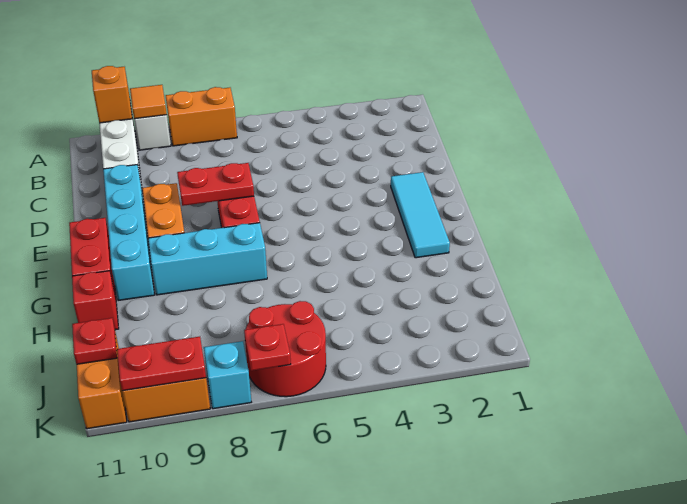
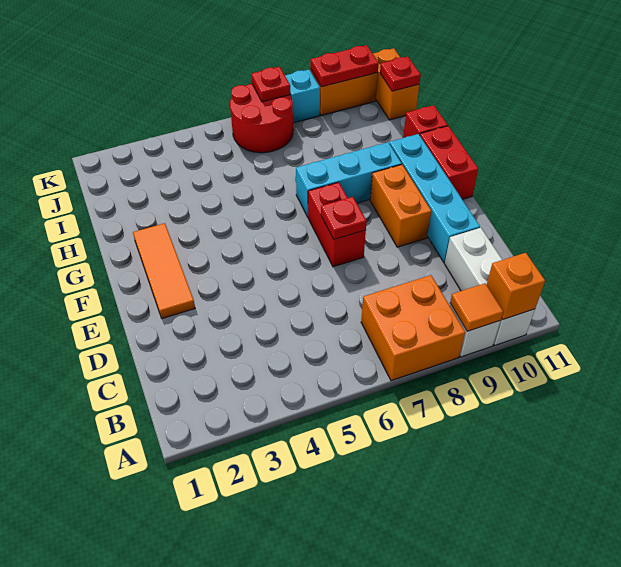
orange 1x2 brick [166,87,237,146] -> orange 2x2 brick [361,275,465,381]
cyan 1x3 tile [391,172,450,258] -> orange 1x3 tile [133,223,195,319]
red 1x2 plate [177,163,254,206] -> red 1x1 plate [321,197,367,239]

